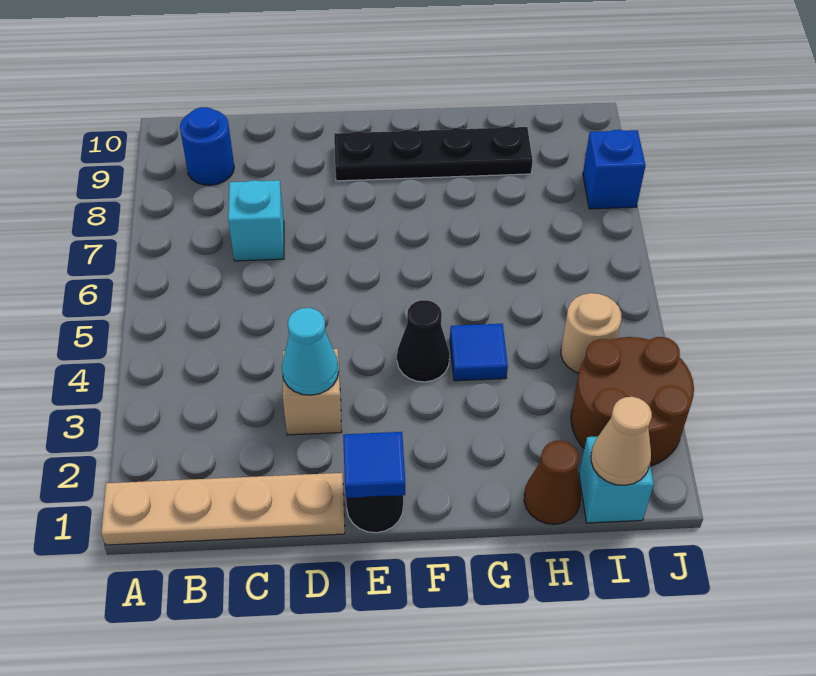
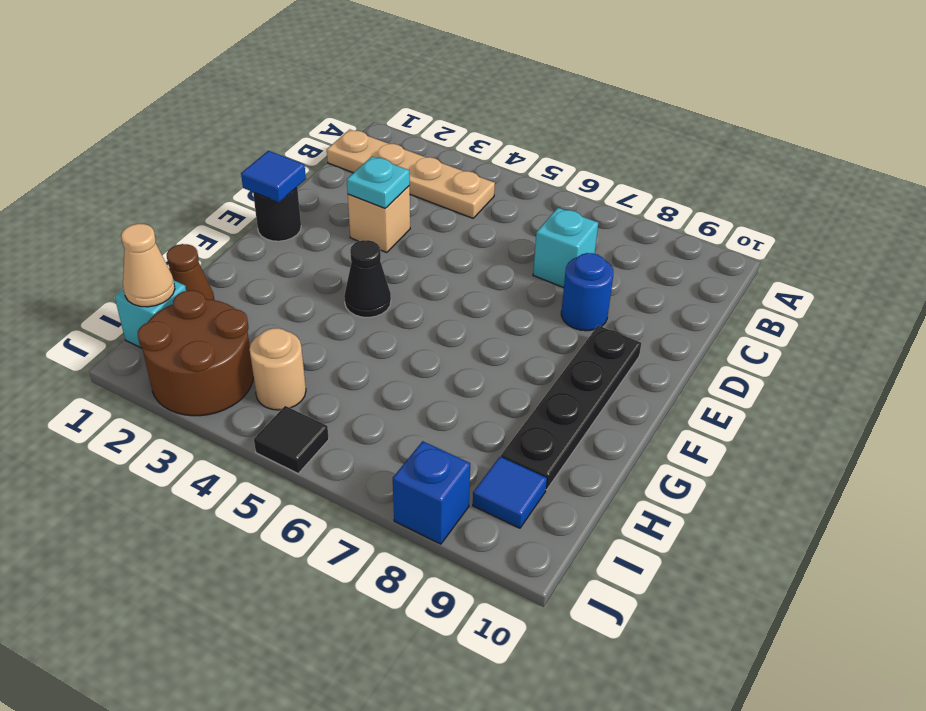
tan 1x4 plate [101,473,345,545] -> tan 1x4 plate turned to [327,129,495,218]
blue 1x1 round brick [180,107,234,185] -> blue 1x1 round brick moved to [561,253,613,331]
cyan 1x1 cone [282,308,339,395] -> cyan 1x1 plate [347,157,410,208]
blue 1x1 tile [450,324,508,381] -> blue 1x1 tile moved to [473,457,547,528]
none -> black 1x1 tile [254,406,329,473]

